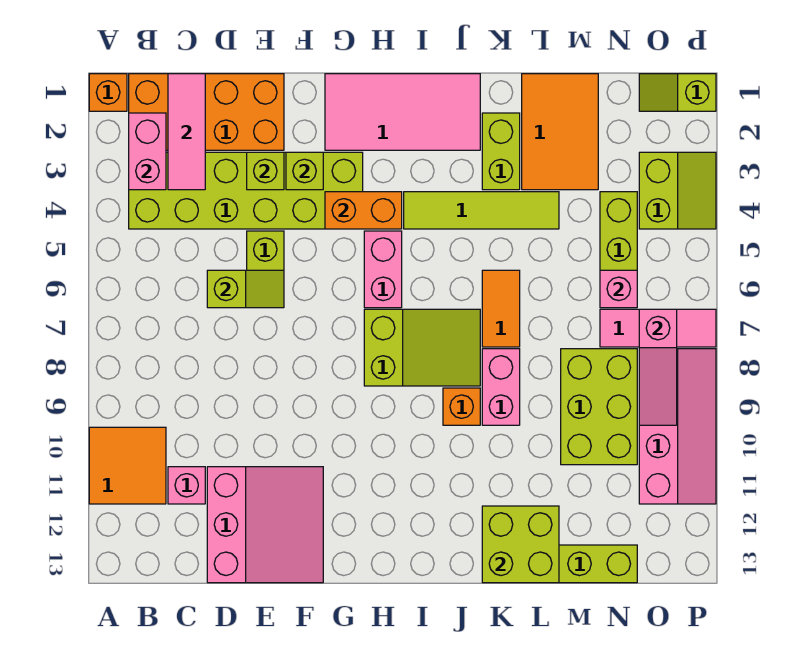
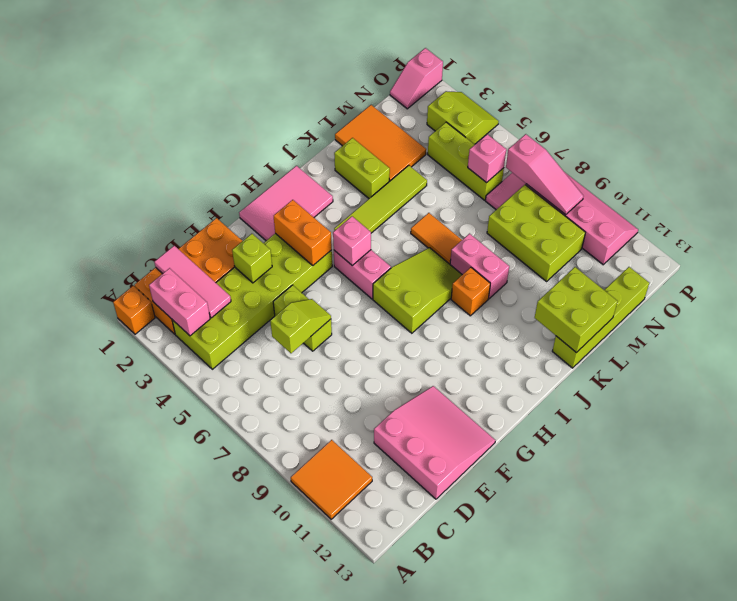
pink 1x1 brick [168,467,205,504] -> pink 1x1 brick moved to [333,216,371,266]
lime 1x1 brick [286,152,323,190] -> none
pink 2x4 tile [325,74,480,150] -> pink 2x3 tile [239,166,333,241]
orange 1x2 brick [325,192,402,229] -> orange 1x2 brick turned to [274,200,332,265]
lime 1x2 slope [639,74,716,111] -> pink 1x2 slope [390,48,443,109]

